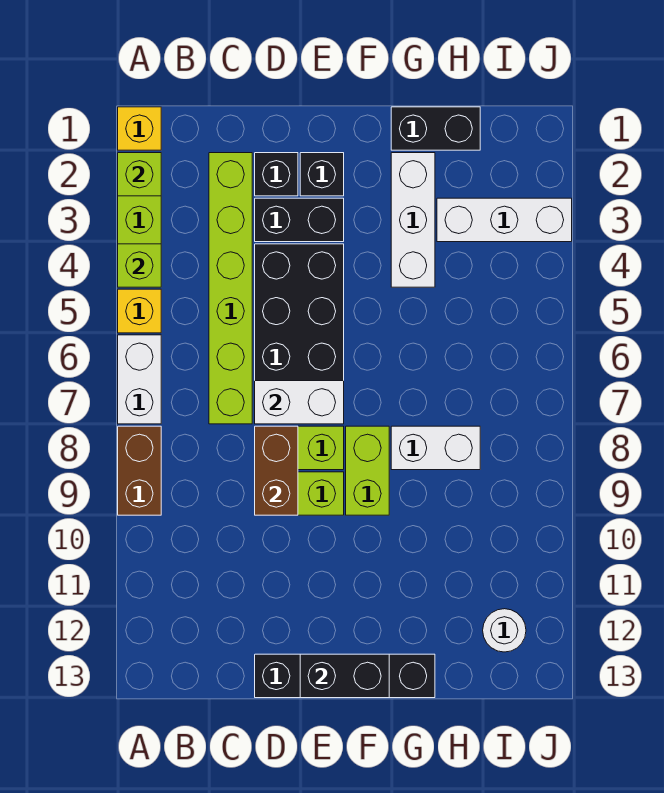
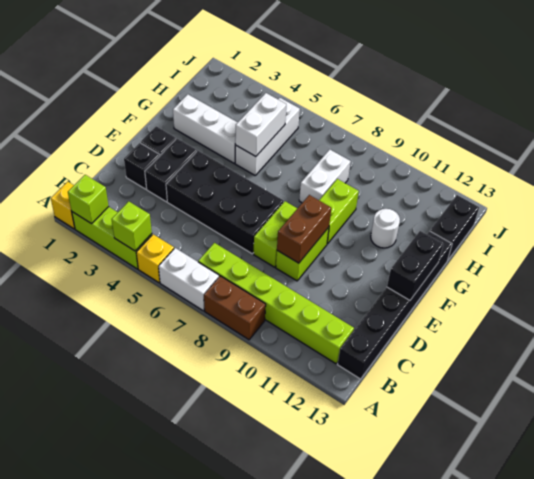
lime 1x6 brick [209,153,252,424] -> lime 1x6 brick moved to [198,243,354,364]
white 1x2 brick [255,381,344,424] -> white 1x2 brick moved to [235,93,286,157]
brown 1x2 brick [255,426,298,515] -> brown 1x2 brick turned to [277,195,331,263]
black 1x4 brick [255,654,435,698] -> black 1x6 brick [338,231,452,379]
lime 1x2 brick [346,426,389,515] -> lime 1x2 brick turned to [319,179,359,244]
black 1x2 brick [391,107,480,150] -> black 1x2 brick moved to [430,195,479,260]
white 1x3 brick [437,198,572,242] -> white 1x3 brick moved to [235,98,300,175]
white 1x1 round brick [483,609,526,652] -> white 1x1 round brick moved to [371,209,400,248]

